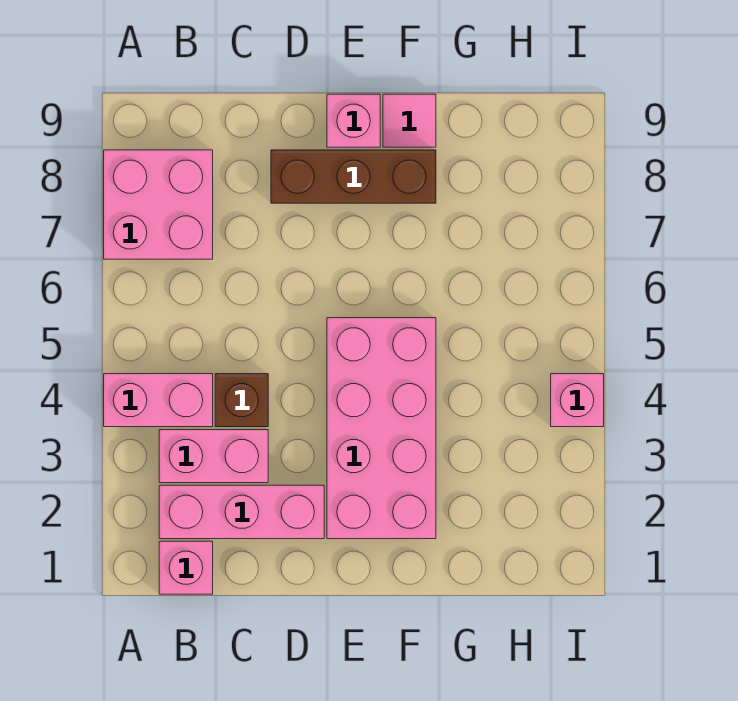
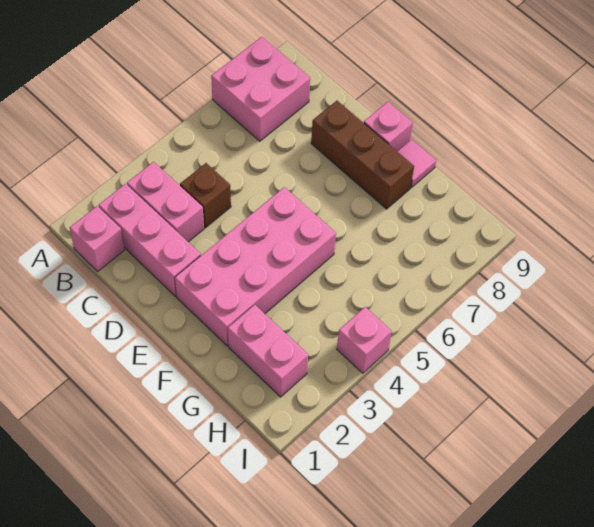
pink 1x2 brick [104,374,213,427] -> pink 1x2 brick moved to [228,305,308,397]

